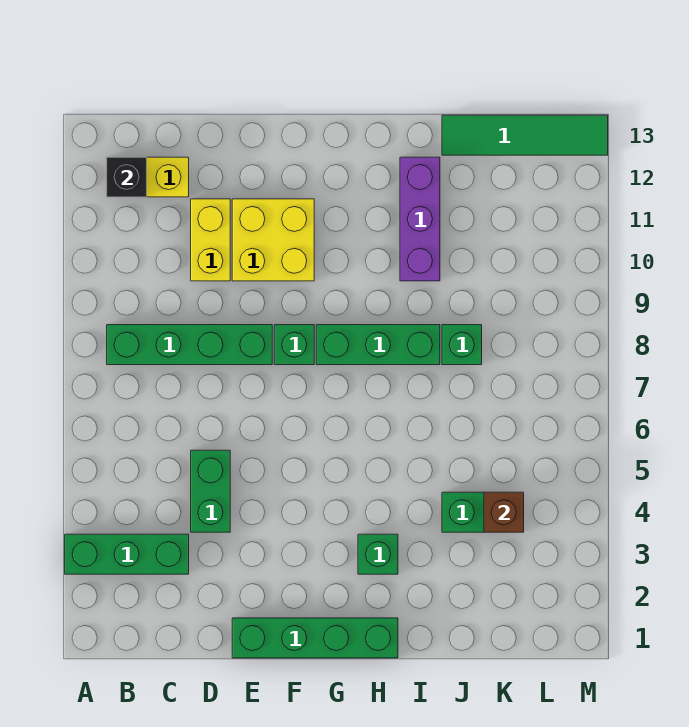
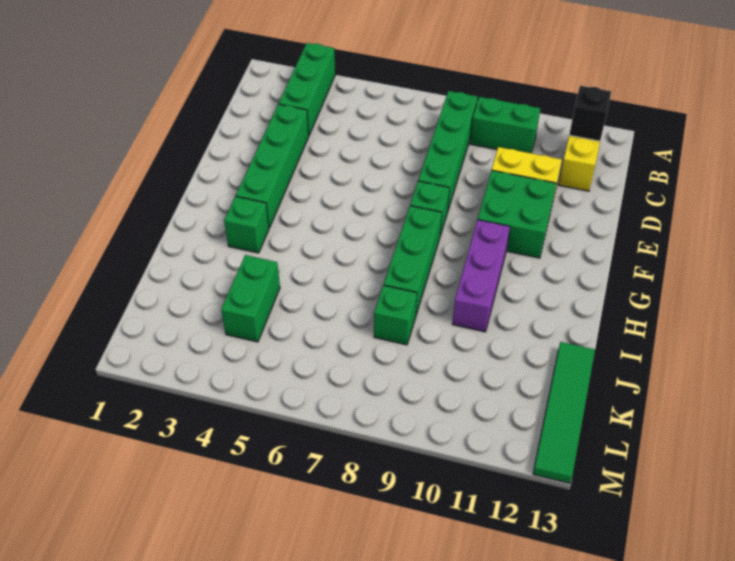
green 1x2 brick [191,450,230,532] -> green 1x2 brick moved to [470,97,540,153]
green 1x4 brick [232,618,398,658] -> green 1x4 brick moved to [236,104,309,228]
yellow 2x2 brick [232,199,314,281] -> green 2x2 brick [478,170,556,258]
purple 1x3 brick [400,157,440,281] -> purple 1x3 brick turned to [452,220,510,332]
brown 1x1 brick [484,492,524,532] -> none

